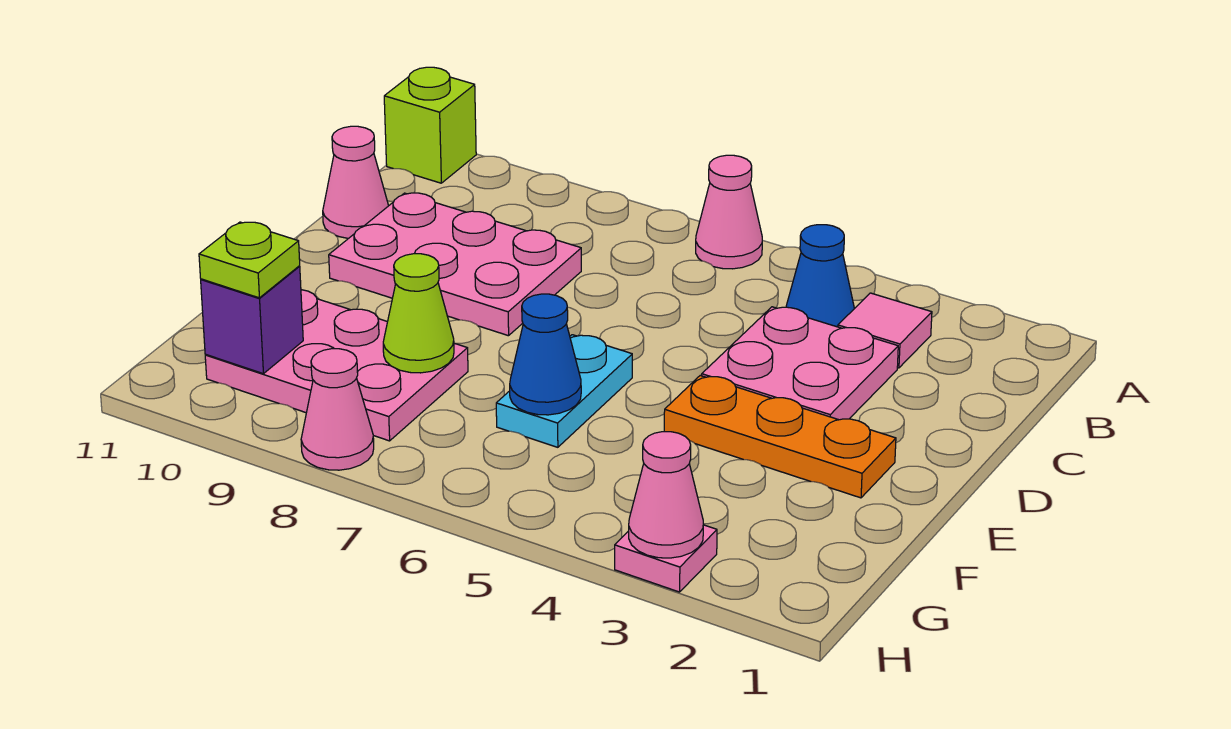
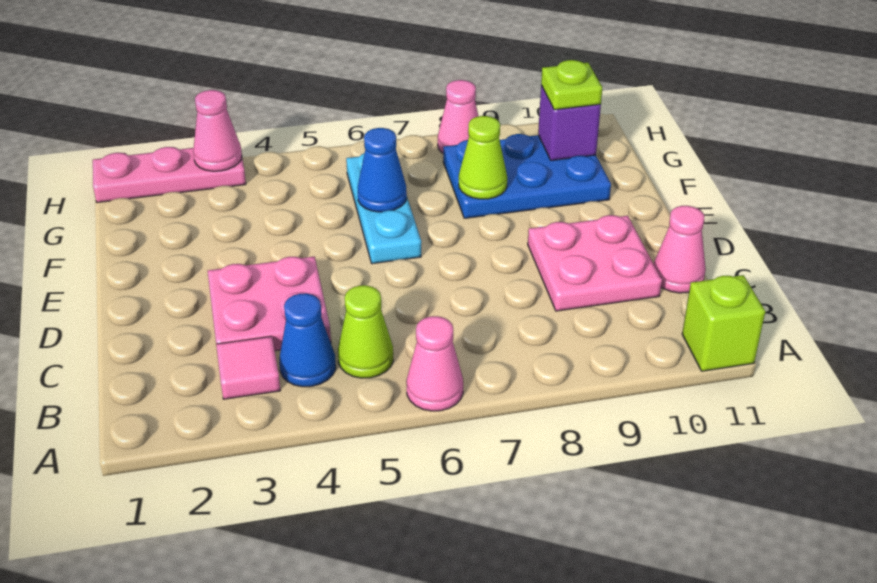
none -> lime 1x1 cone [338,285,393,378]
pink 2x3 plate [329,193,581,336] -> pink 2x2 plate [528,215,662,311]
orange 1x3 plate [664,376,896,498] -> none
cyan 1x2 plate [496,335,632,447] -> cyan 1x3 plate [346,153,421,264]
pink 2x3 plate [205,290,468,441] -> blue 2x3 plate [443,134,611,218]
pink 1x1 plate [615,525,717,592] -> pink 1x3 plate [93,142,246,203]

